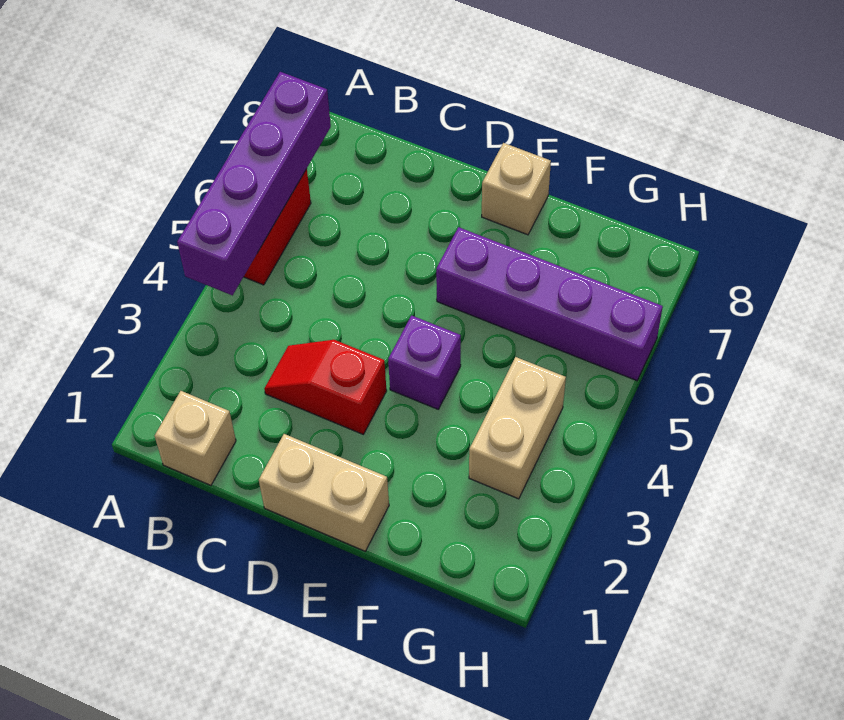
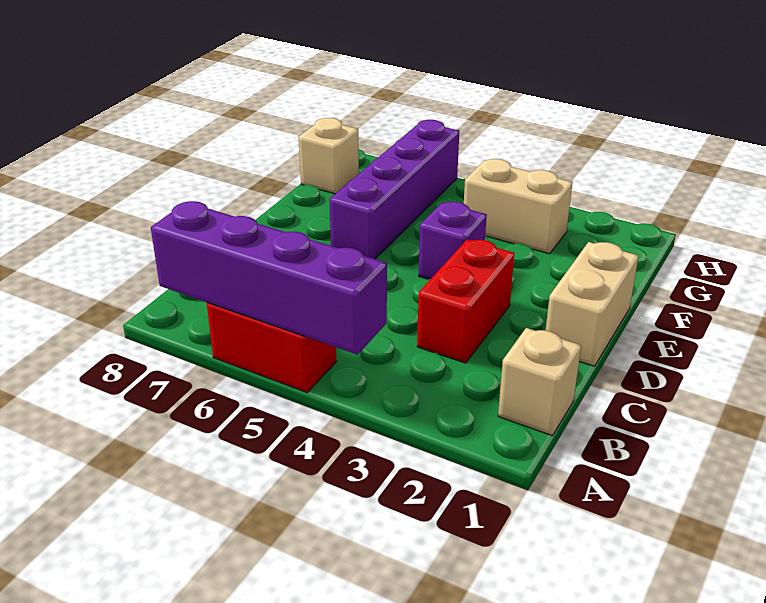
red 1x2 slope [264,340,387,434] -> red 1x2 brick [417,239,514,363]
tan 1x1 brick [482,143,551,235] -> tan 1x1 brick moved to [299,118,359,194]

